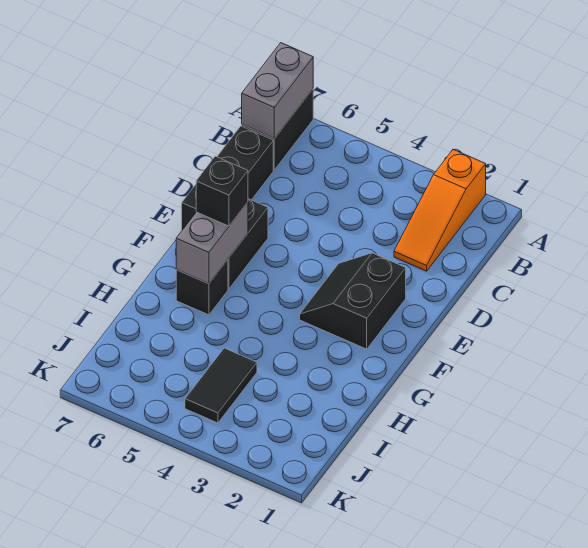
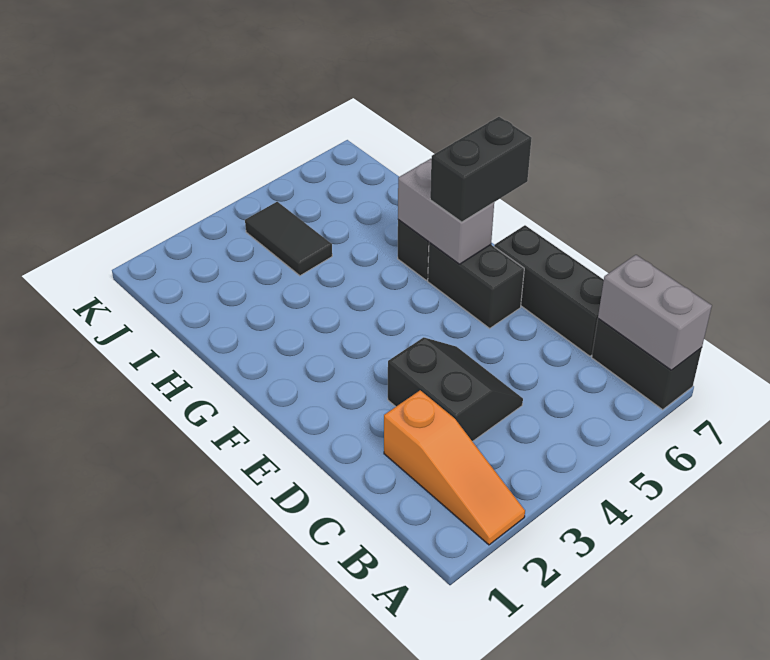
orange 1x3 slope [394,150,486,271] -> orange 1x3 slope turned to [384,390,525,545]
black 2x2 slope [300,253,406,349] -> black 2x2 slope moved to [388,337,523,441]
black 1x1 brick [196,156,248,226] -> black 1x2 brick [430,117,532,222]

